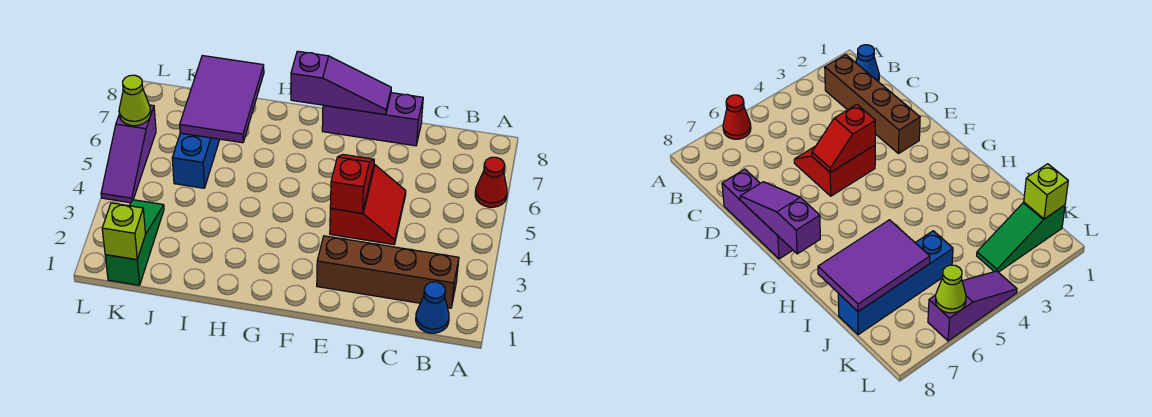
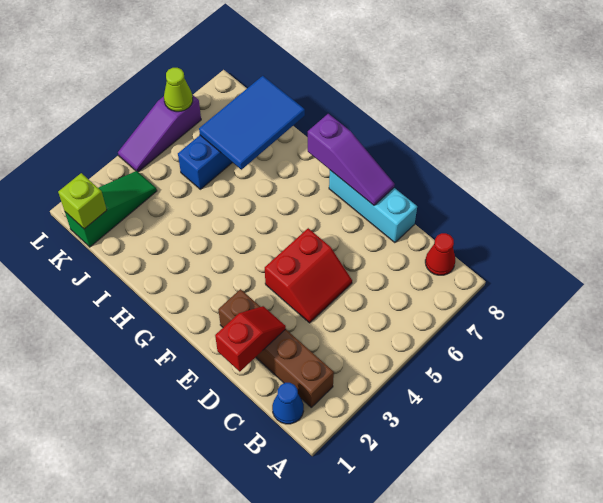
red 1x1 cone [475,157,507,207] -> red 1x1 cone moved to [425,233,455,275]
purple 1x3 brick [322,93,423,146] -> cyan 1x3 brick [329,170,417,243]
red 1x2 slope [330,155,374,213] -> red 1x2 slope moved to [215,306,286,372]
purple 2x3 tile [180,56,264,143] -> blue 2x3 tile [199,76,305,170]

